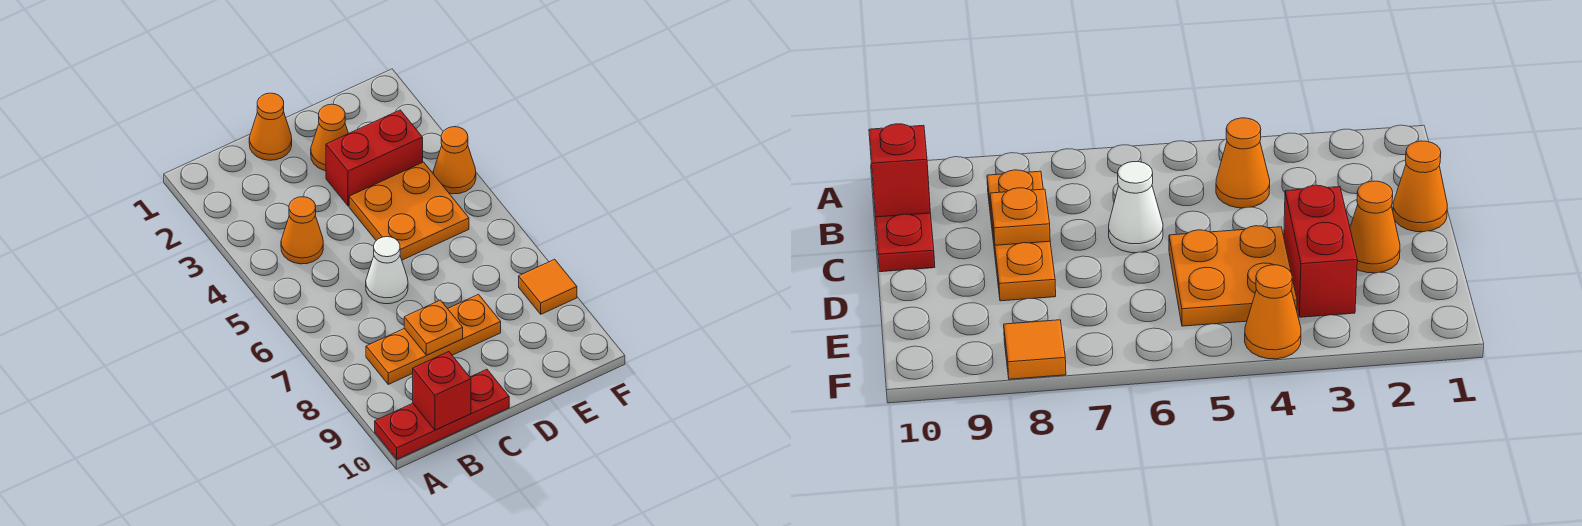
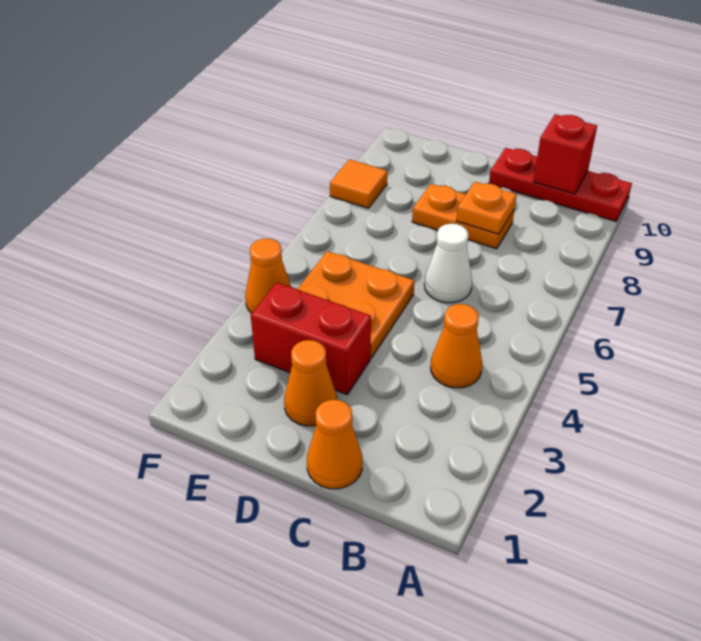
orange 1x3 plate [366,294,501,384] -> orange 1x2 plate [412,184,514,249]

